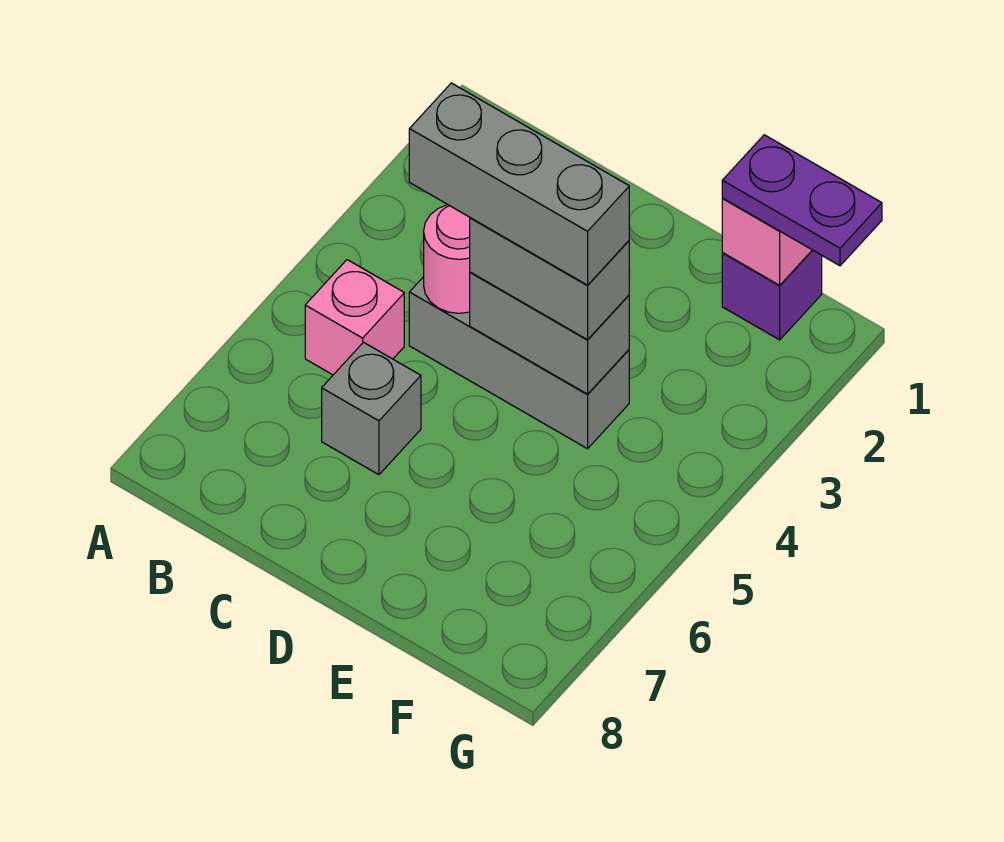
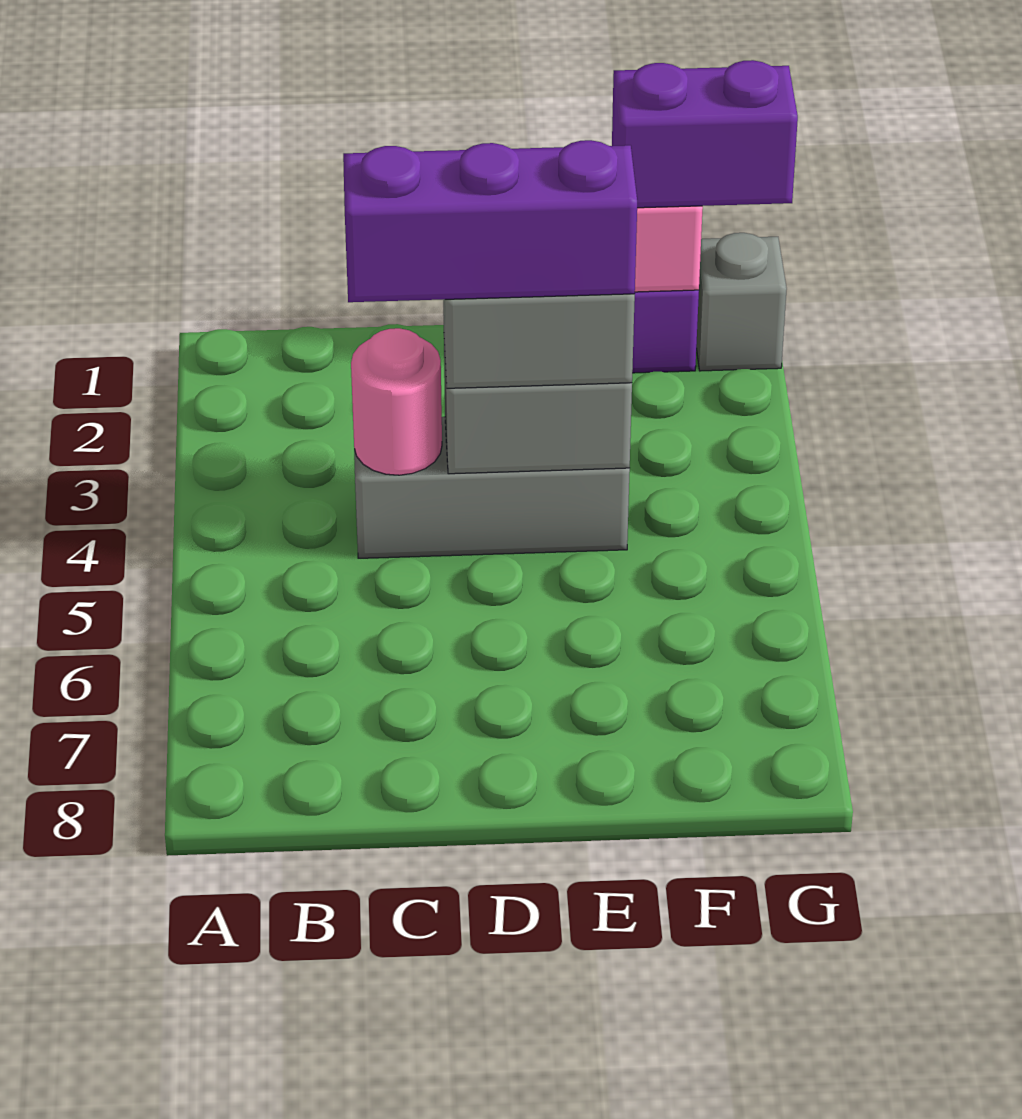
pink 1x1 brick [305,260,404,375] -> none
grey 1x3 brick [409,83,629,285] -> purple 1x3 brick [343,140,637,302]
grey 1x1 brick [322,342,421,475] -> grey 1x1 brick moved to [696,233,787,371]
purple 1x2 plate [722,135,882,266] -> purple 1x2 brick [612,60,798,208]

